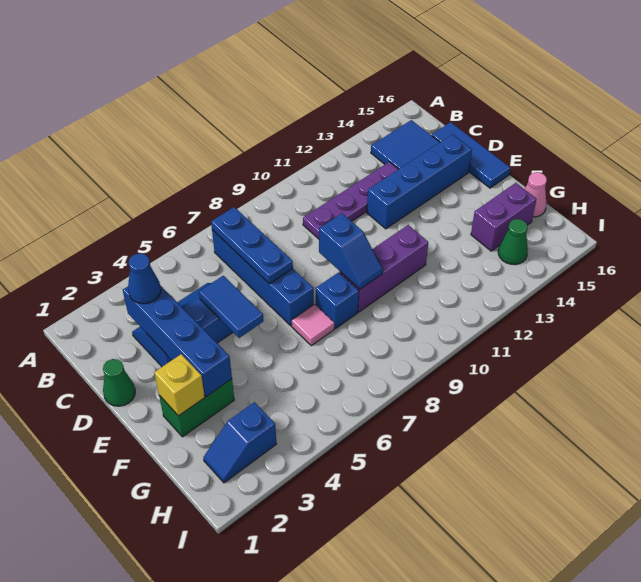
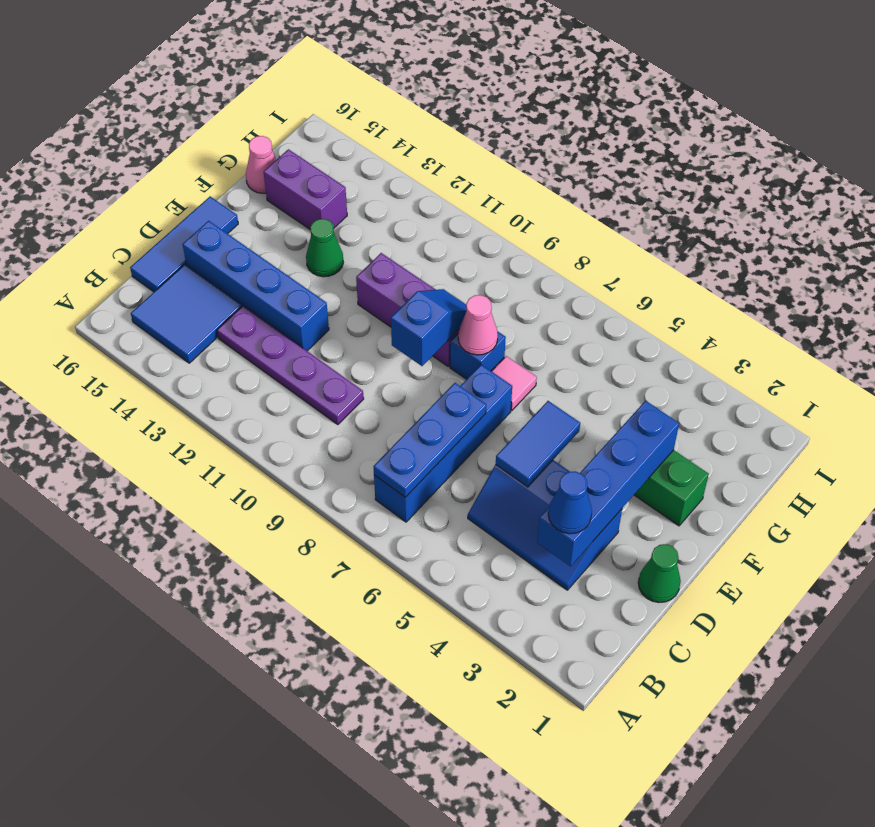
yellow 1x1 brick [154,354,205,416] -> none
none -> pink 1x1 cone [458,295,498,355]
blue 1x2 slope [203,402,276,483] -> none
green 1x1 cone [498,219,528,265] -> green 1x1 cone moved to [306,219,343,277]

